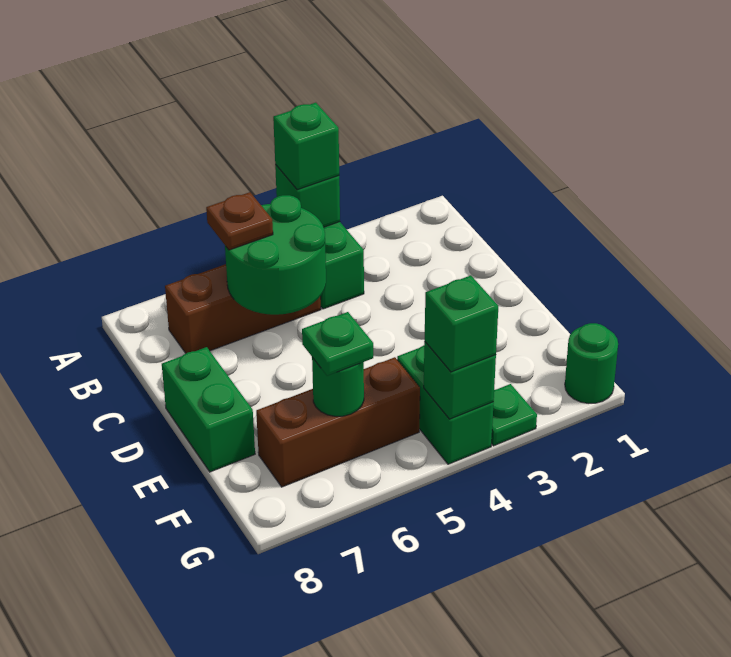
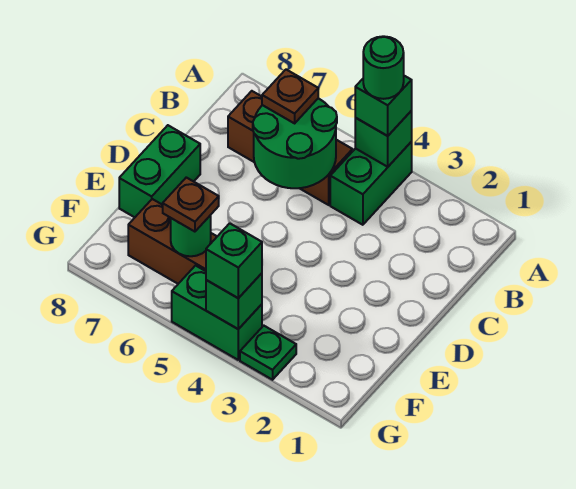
green 1x2 brick [397,345,494,464] -> green 1x2 brick turned to [172,266,262,360]
green 1x1 plate [302,312,373,376] -> brown 1x1 plate [163,177,219,232]
green 1x1 round brick [565,323,618,404] -> green 1x1 round brick moved to [363,36,404,99]

